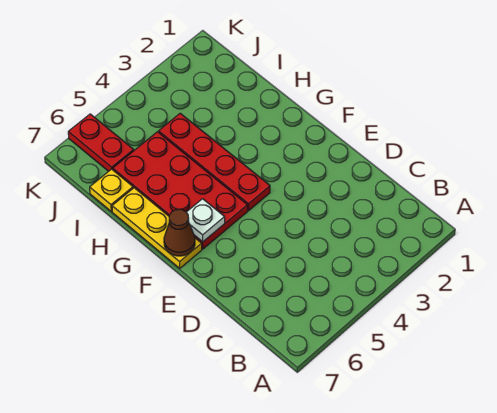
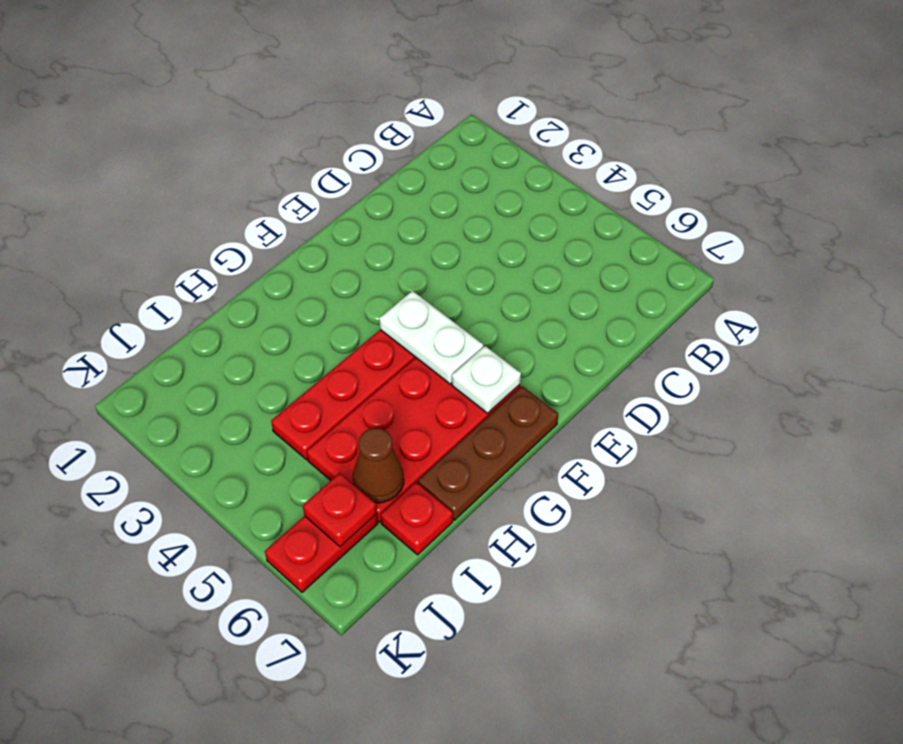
none -> white 1x2 plate [379,291,483,384]
yellow 1x3 plate [112,188,202,268] -> brown 1x3 plate [418,386,558,520]
brown 1x1 cone [164,209,195,256] -> brown 1x1 cone moved to [353,428,404,503]
yellow 1x1 plate [90,169,133,212] -> red 1x1 plate [381,482,453,555]
none -> red 1x1 plate [303,473,377,547]

